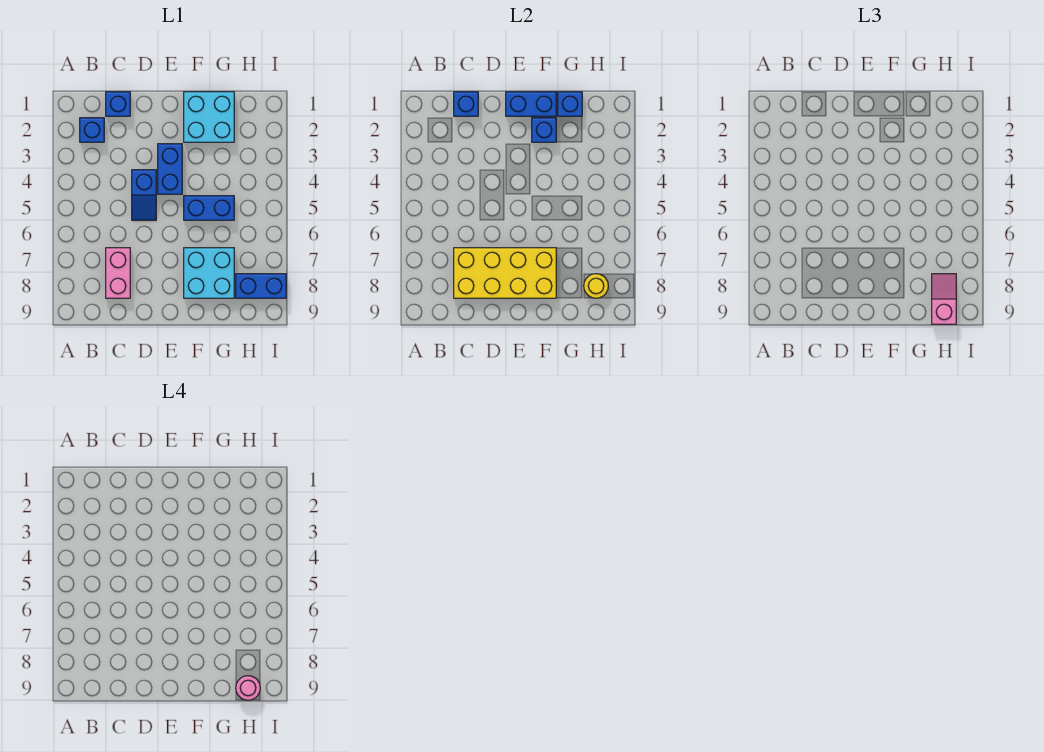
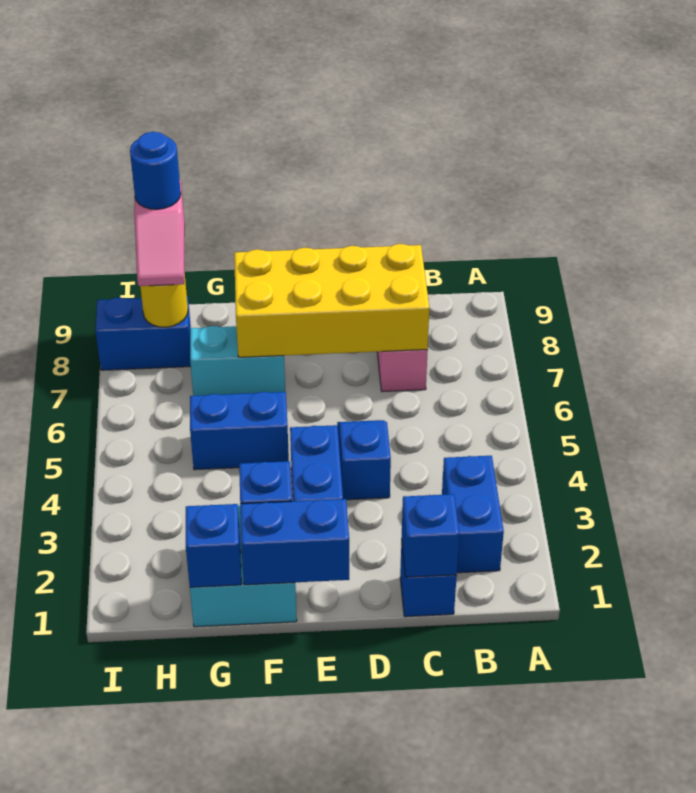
blue 1x1 brick [80,118,104,142] -> blue 1x2 brick [442,456,504,573]
cyan 2x2 brick [184,248,234,298] -> cyan 1x2 brick [190,326,285,396]
pink 1x1 round brick [236,676,260,700] -> blue 1x1 round brick [130,132,181,209]

